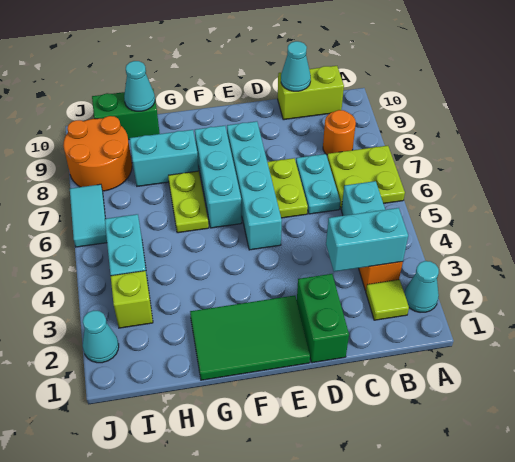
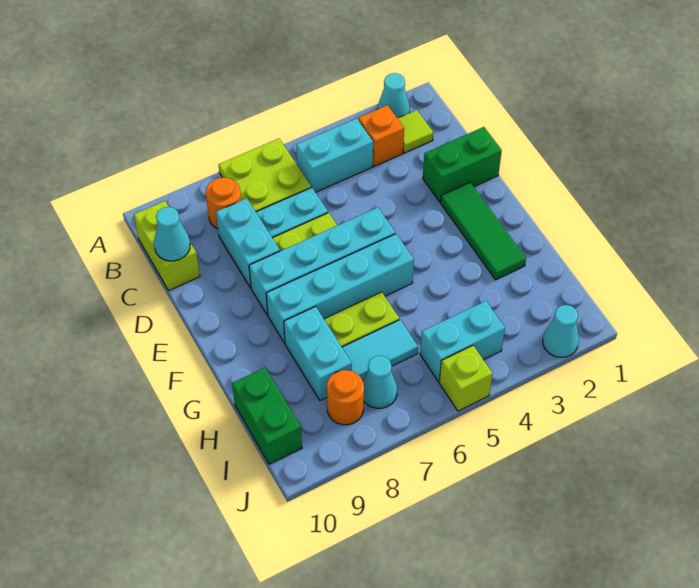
cyan 1x2 brick [326,208,408,272] -> cyan 1x2 brick moved to [216,198,280,288]
green 2x3 tile [190,295,310,380] -> green 1x3 tile [441,183,526,280]
cyan 1x3 brick [195,126,242,228] -> cyan 1x4 brick [266,234,414,343]
cyan 1x1 cone [124,61,155,111] -> cyan 1x1 cone moved to [363,356,397,408]
lime 1x1 brick [111,271,153,328] -> lime 1x1 brick moved to [439,346,493,411]
orange 2x2 round brick [63,116,132,191] -> orange 1x1 round brick [327,370,364,425]
cyan 1x2 tile [70,184,107,247] -> cyan 1x2 tile moved to [342,320,418,380]

